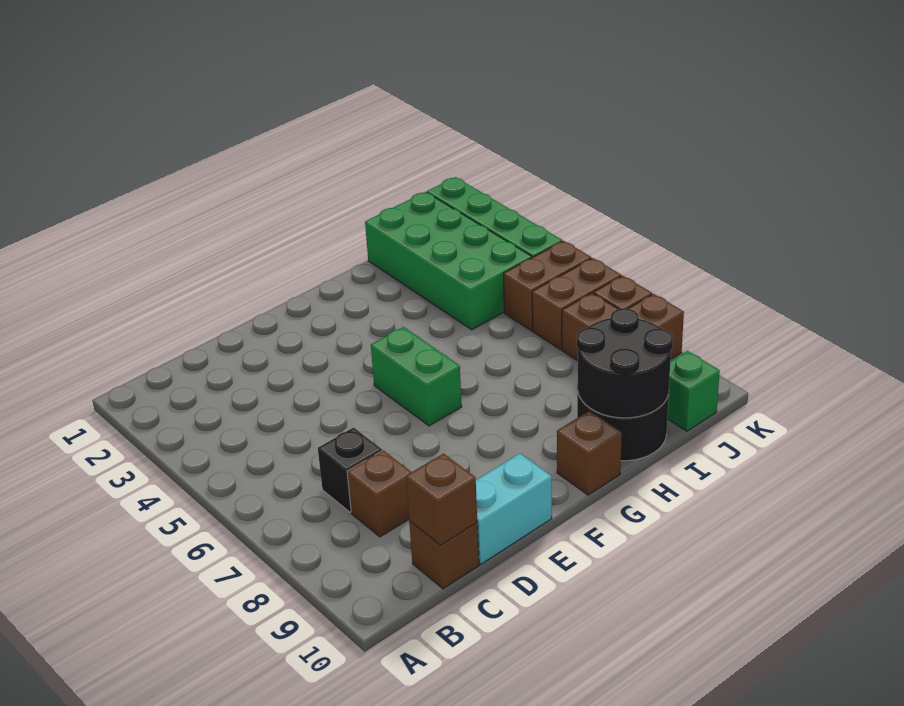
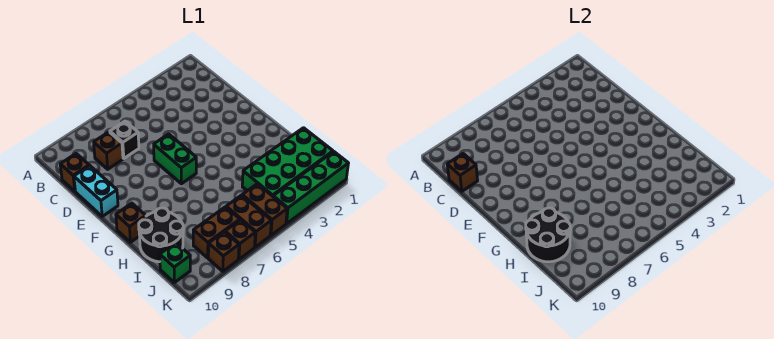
green 1x2 brick [371,327,462,426] -> green 1x2 brick turned to [154,134,196,184]

